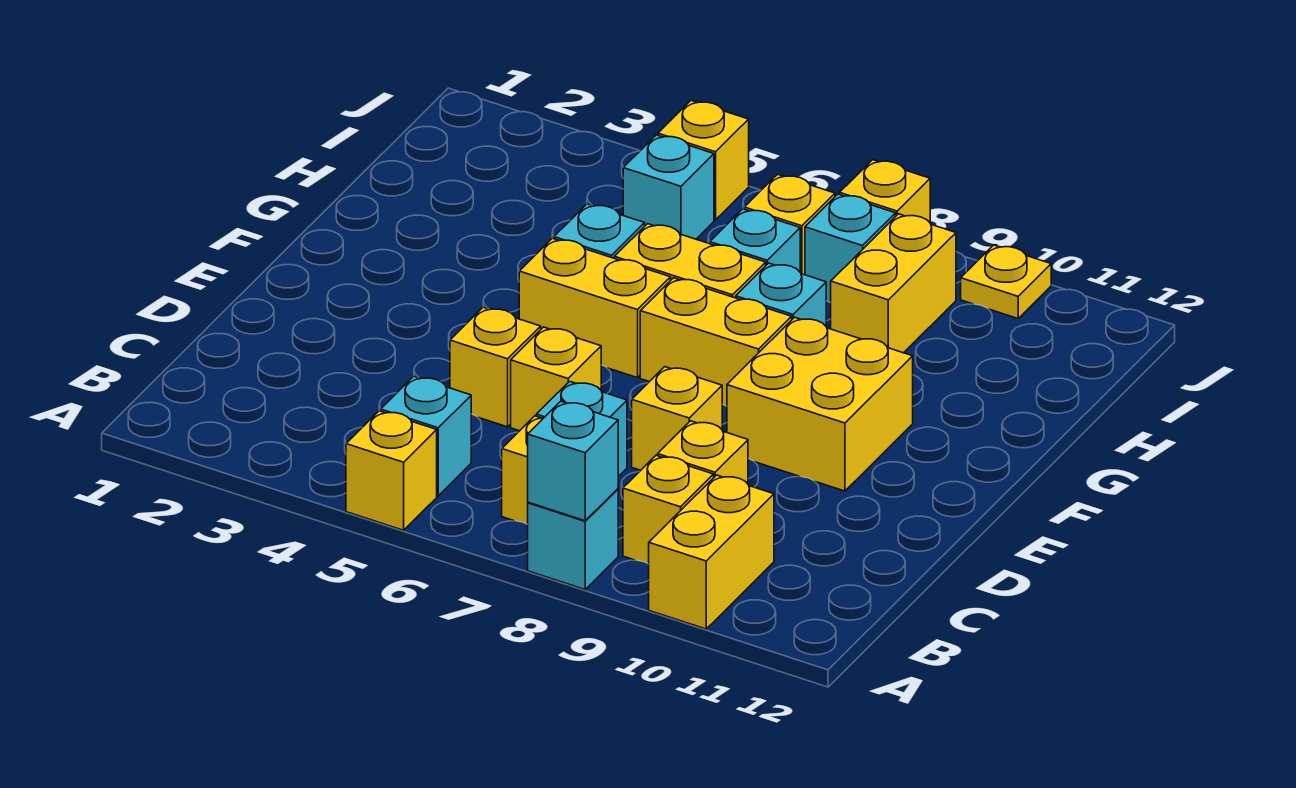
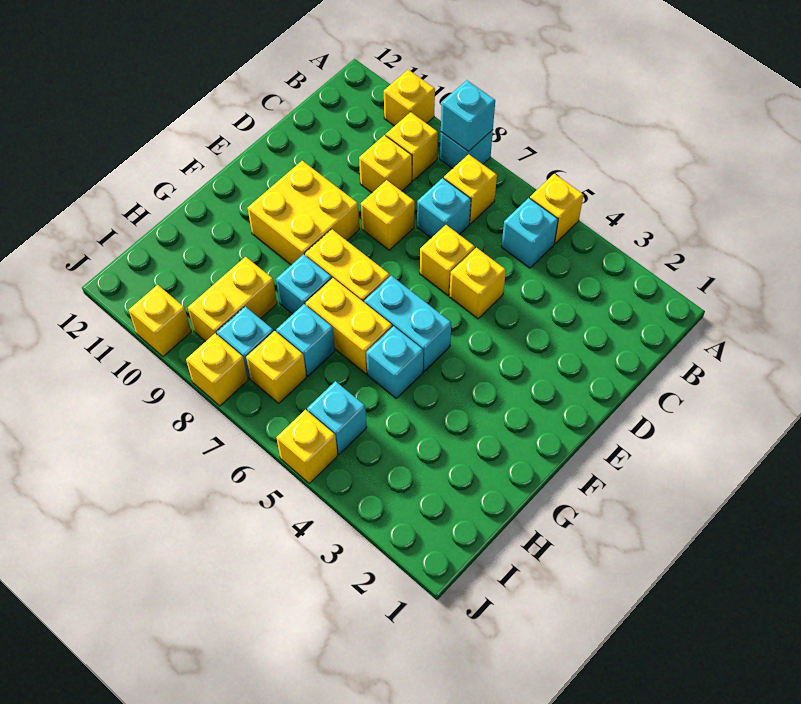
yellow 1x2 brick [649,475,774,629] -> yellow 1x1 brick [384,70,435,126]
yellow 1x2 brick [519,238,671,378] -> cyan 1x2 brick [364,276,451,371]
yellow 1x1 plate [961,245,1051,319] -> yellow 1x1 brick [129,285,191,356]

